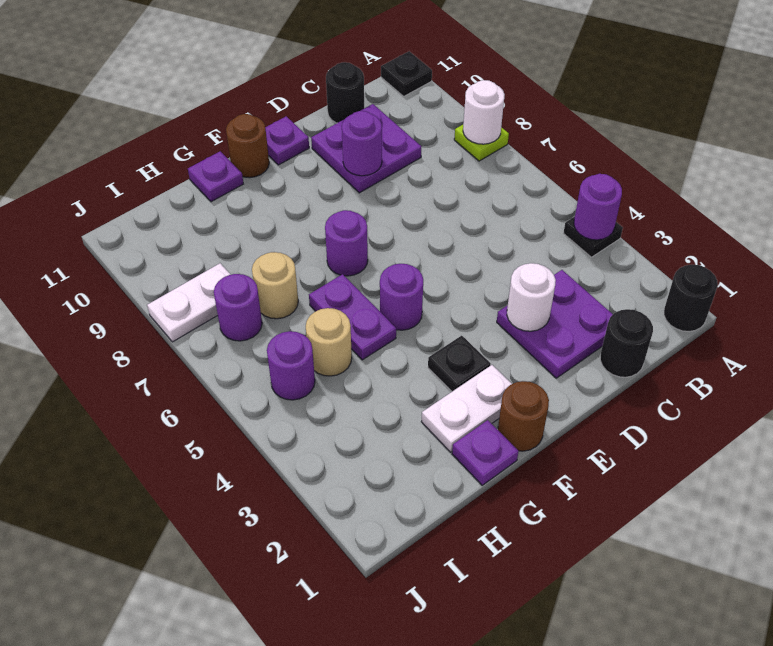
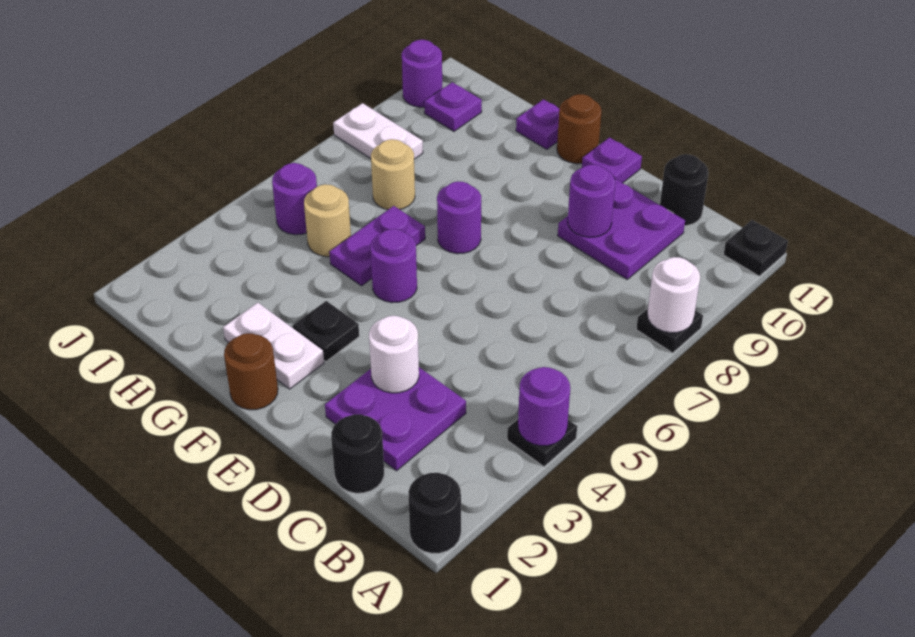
lime 1x1 plate [454,125,509,161] -> black 1x1 plate [636,309,703,353]
purple 1x1 plate [452,420,519,485] -> purple 1x1 plate moved to [424,82,482,131]
purple 1x1 round brick [214,274,262,341] -> purple 1x1 round brick moved to [402,40,442,107]

